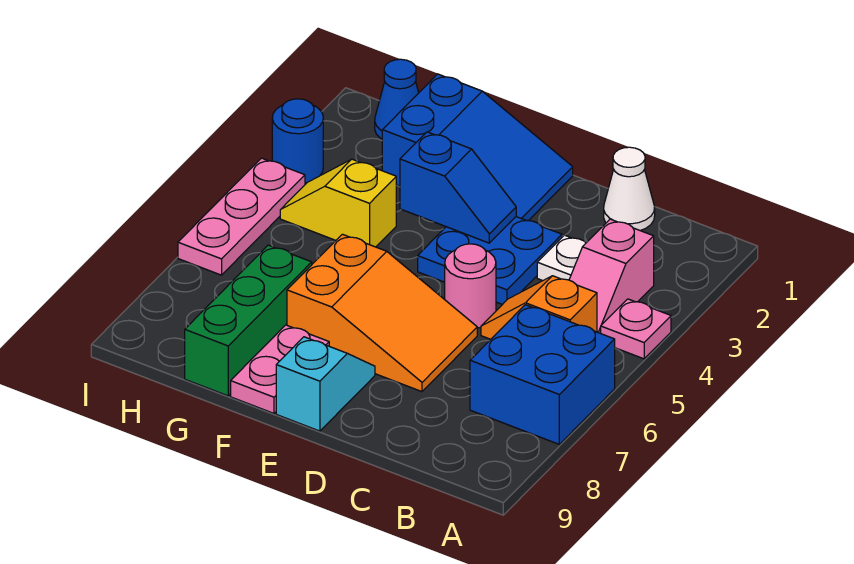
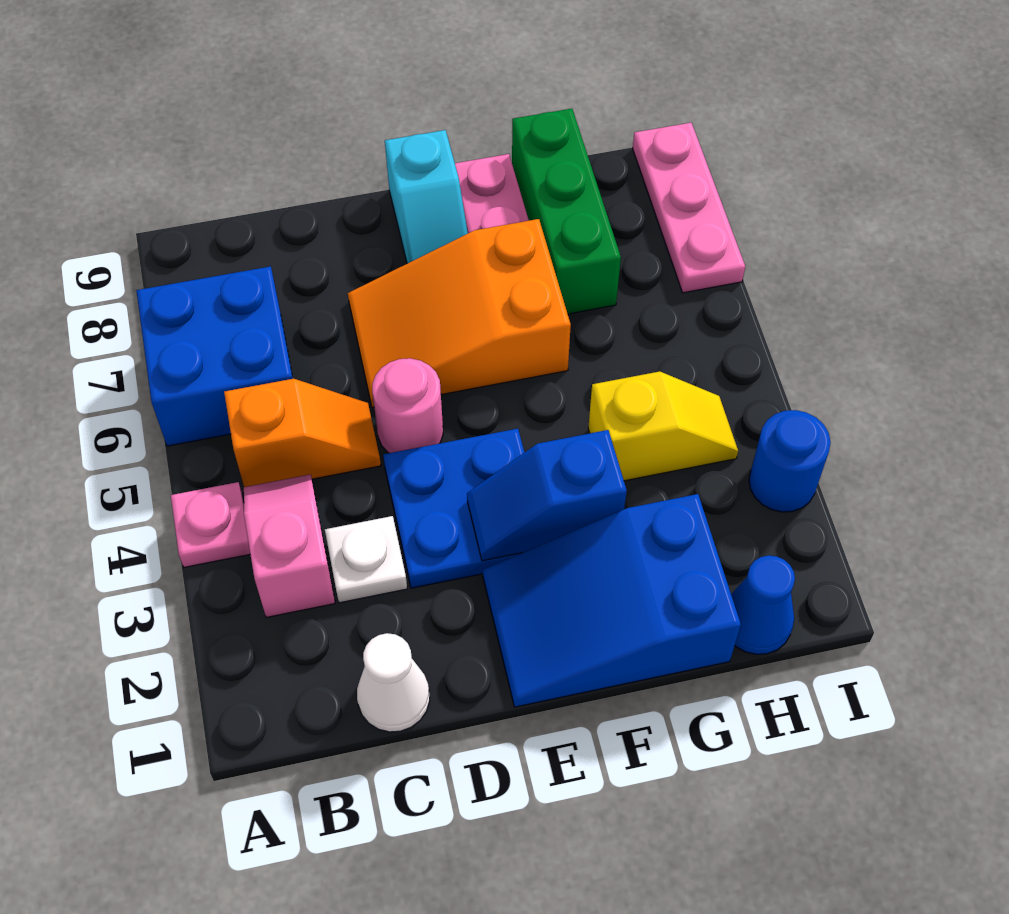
pink 1x3 plate [178,158,305,275] -> pink 1x3 plate moved to [633,123,745,293]

